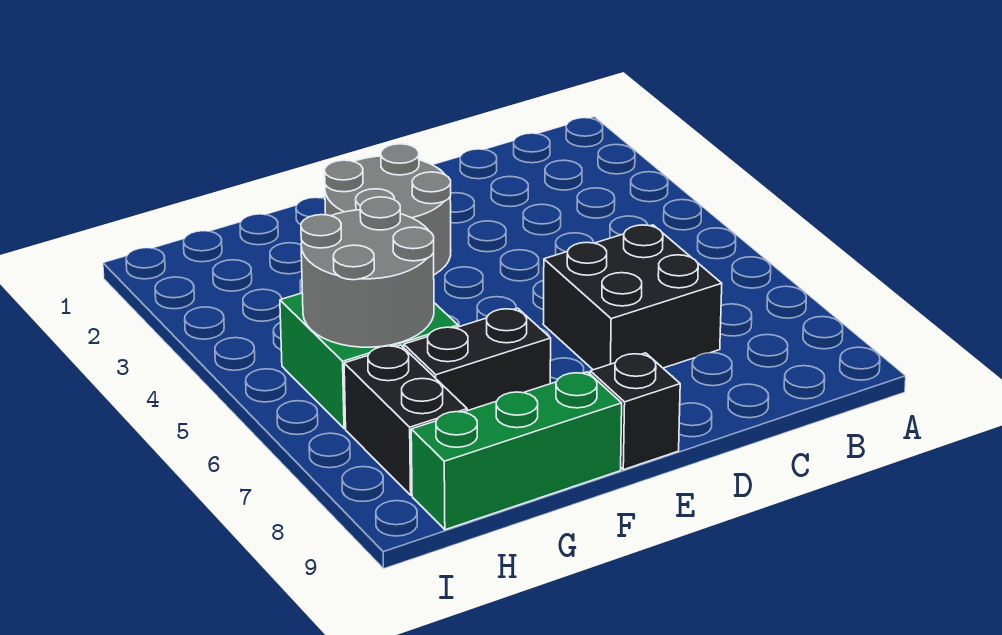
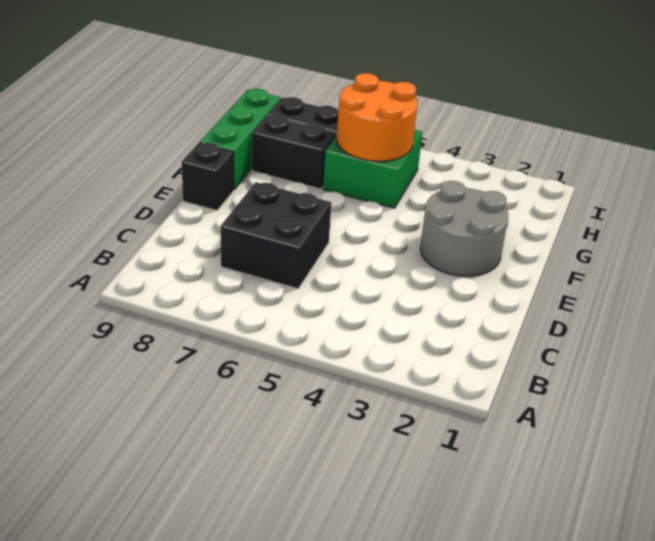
black 1x2 brick [404,308,551,411] -> black 1x2 brick turned to [252,115,337,189]
grey 2x2 round brick [301,197,434,347] -> orange 2x2 round brick [337,73,418,161]

